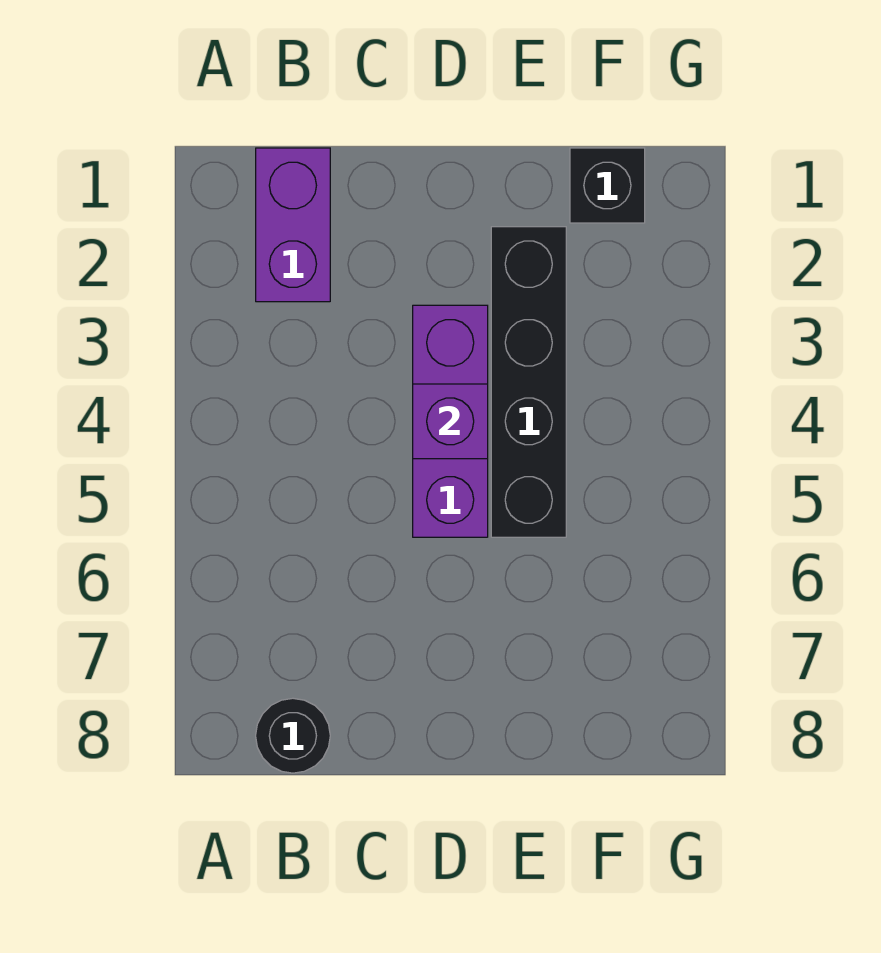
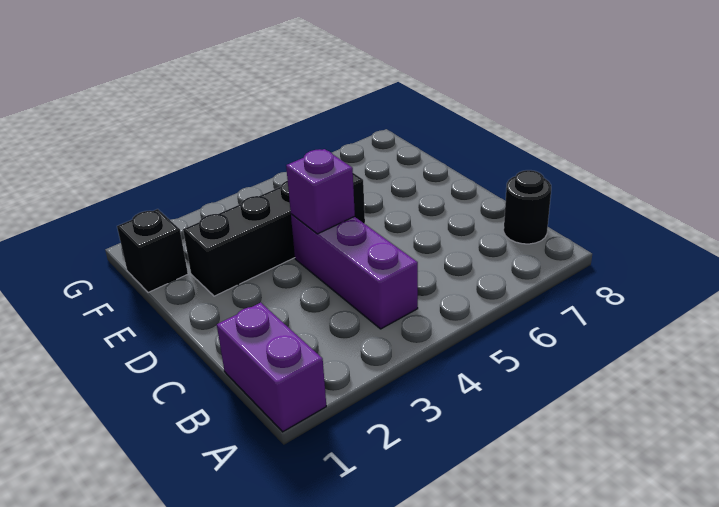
purple 1x2 brick [256,148,330,302] -> purple 1x2 brick turned to [217,303,326,432]
purple 1x3 brick [413,305,488,537] -> purple 1x3 brick turned to [291,214,418,329]

